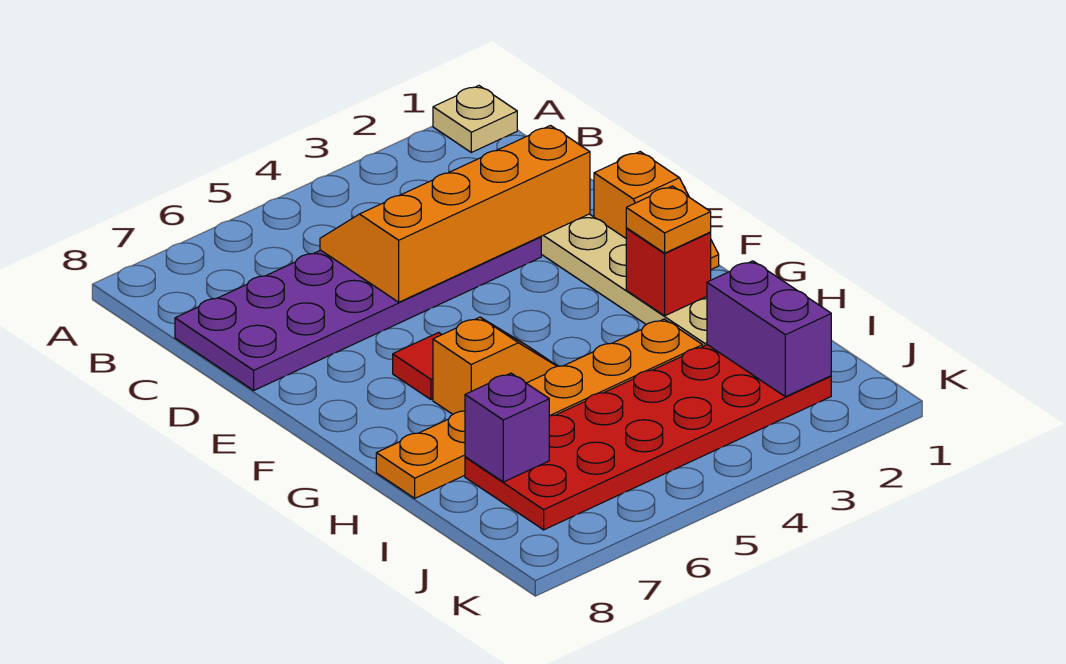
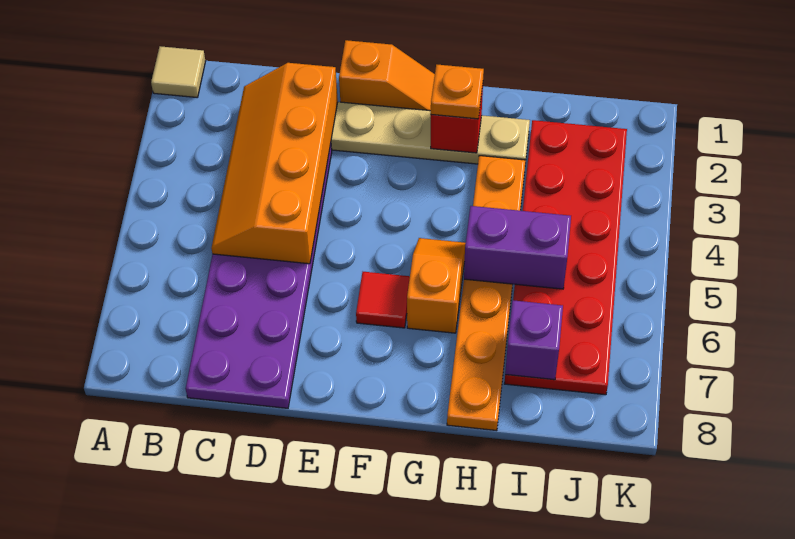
tan 1x1 plate [433,86,517,152] -> tan 1x1 tile [151,46,205,97]
purple 1x2 brick [707,261,831,397] -> purple 1x2 brick moved to [464,206,571,289]

